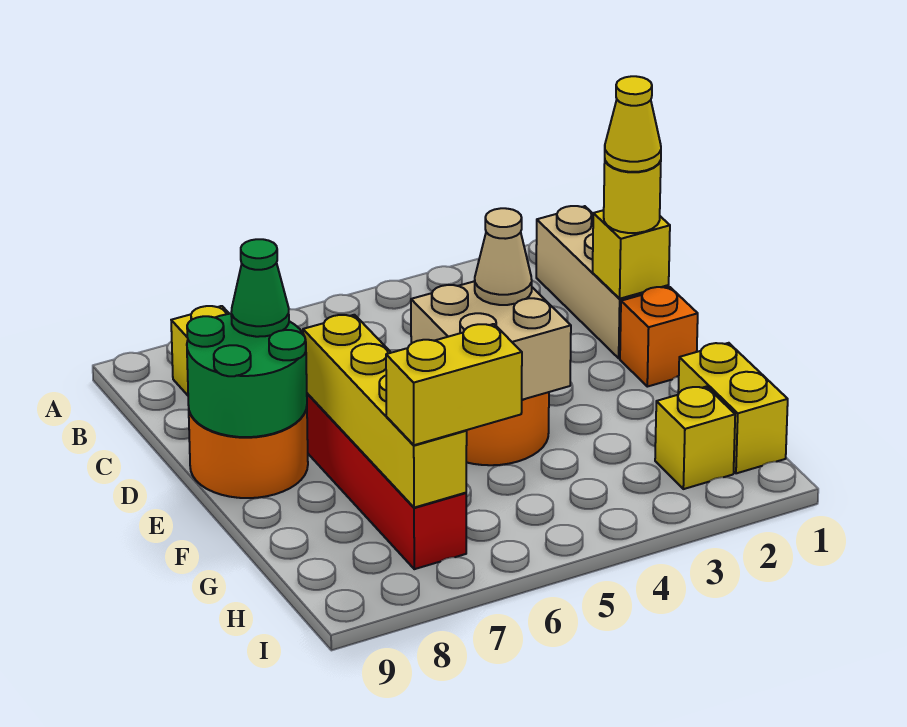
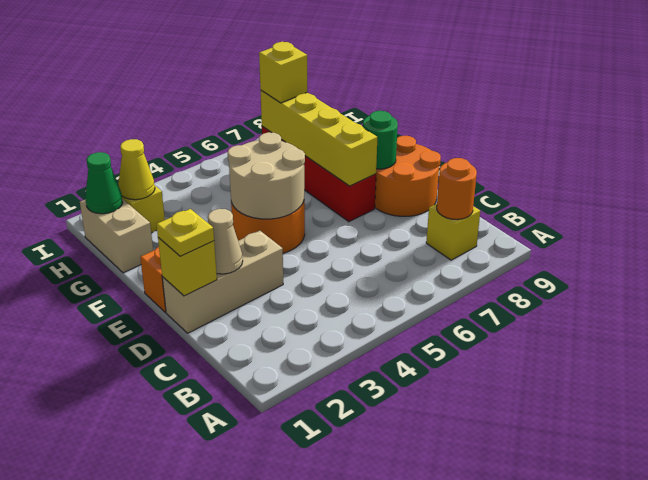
tan 1x3 brick [536,206,669,358] -> tan 1x3 brick turned to [162,231,283,333]
none -> orange 1x1 round brick [437,158,477,219]
yellow 1x1 round brick [604,161,661,233] -> yellow 1x1 plate [157,209,214,256]
yellow 1x1 cone [605,76,661,172] -> yellow 1x1 cone moved to [118,139,155,200]
green 2x2 round brick [187,314,307,437] -> green 1x1 round brick [363,111,398,169]
green 1x1 cone [231,239,289,337] -> green 1x1 cone moved to [85,152,123,214]
tan 2x2 brick [411,281,571,400] -> tan 2x2 round brick [228,132,305,219]
tan 1x1 cone [475,208,532,305] -> tan 1x1 cone moved to [208,209,243,274]
yellow 1x2 brick [678,343,788,473] -> tan 1x2 brick [80,199,153,273]
yellow 1x2 brick [386,324,522,445] -> yellow 1x1 brick [259,42,307,103]

